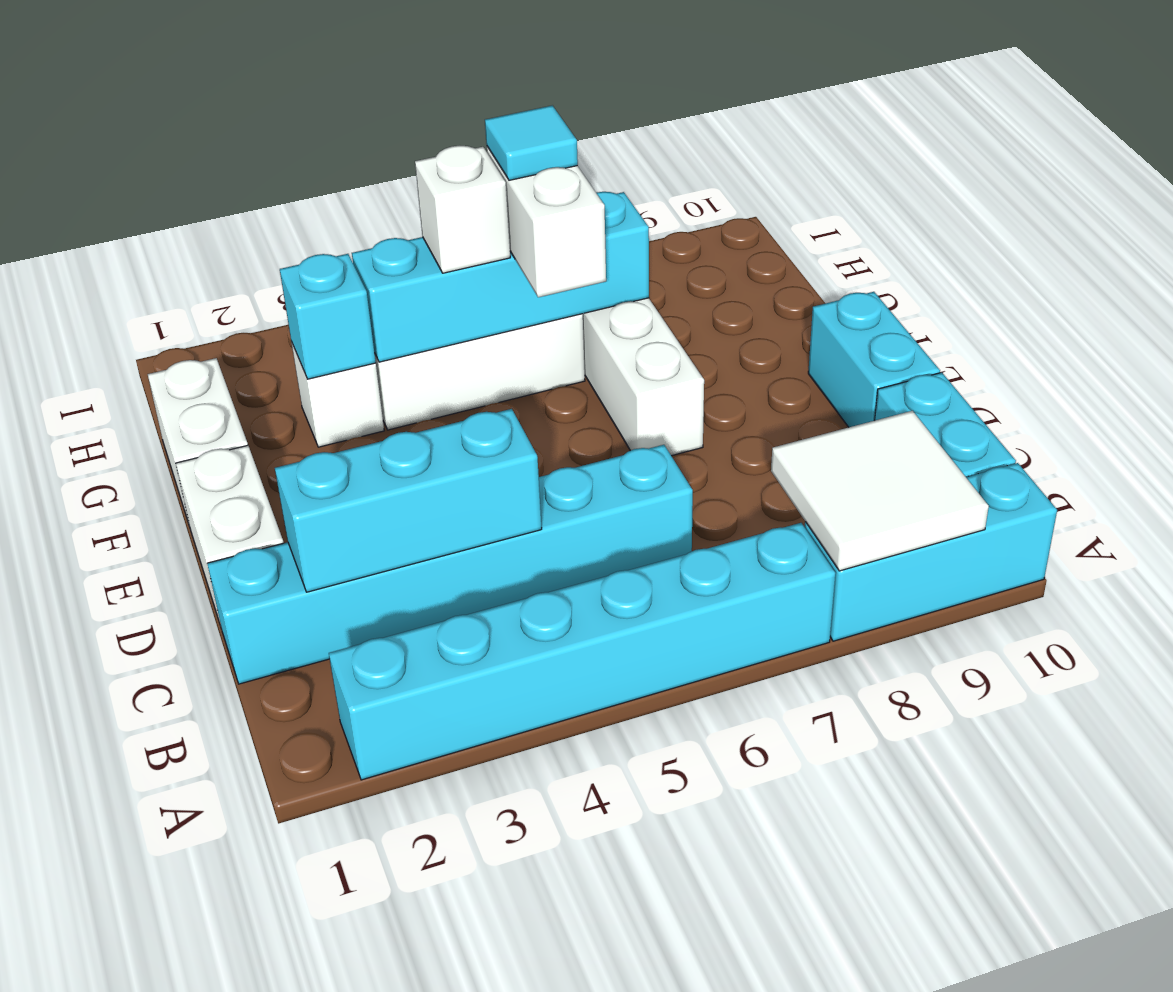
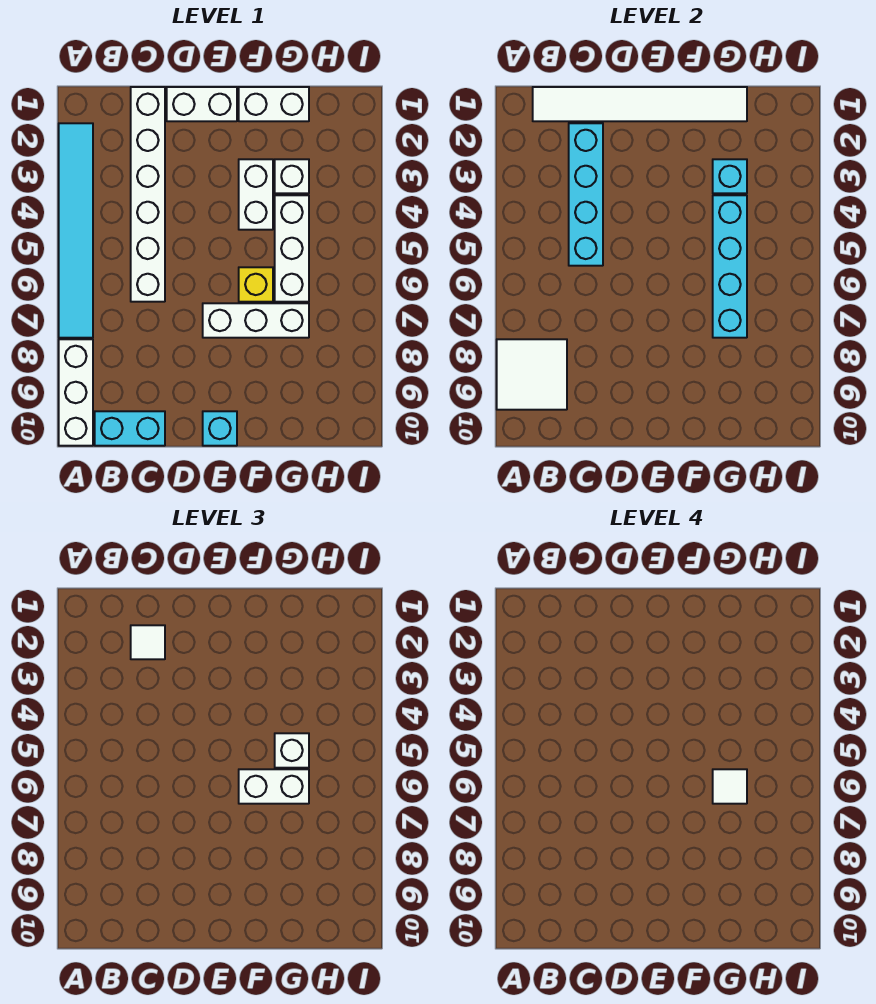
cyan 1x6 brick [329,523,835,780] -> cyan 1x6 tile [59,123,93,338]
cyan 1x3 brick [805,463,1057,641] -> white 1x3 brick [59,339,93,446]
none -> white 1x6 tile [533,87,747,121]
cyan 1x6 brick [207,445,693,684] -> white 1x6 brick [131,87,165,302]
cyan 1x3 brick [275,409,542,592] -> cyan 1x4 brick [569,123,603,266]
none -> white 1x1 tile [131,625,165,659]
cyan 1x2 brick [808,292,940,427] -> cyan 1x1 brick [203,411,237,446]
none -> white 1x2 brick [239,159,273,230]
none -> yellow 1x1 brick [239,267,273,302]
cyan 1x1 tile [485,106,578,180] -> white 1x1 tile [713,769,747,804]

